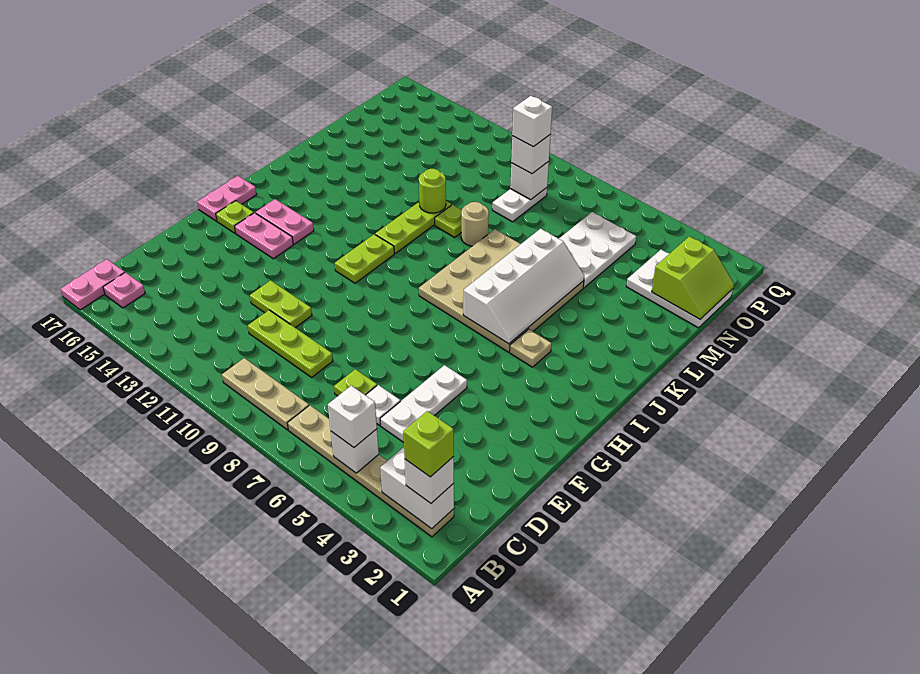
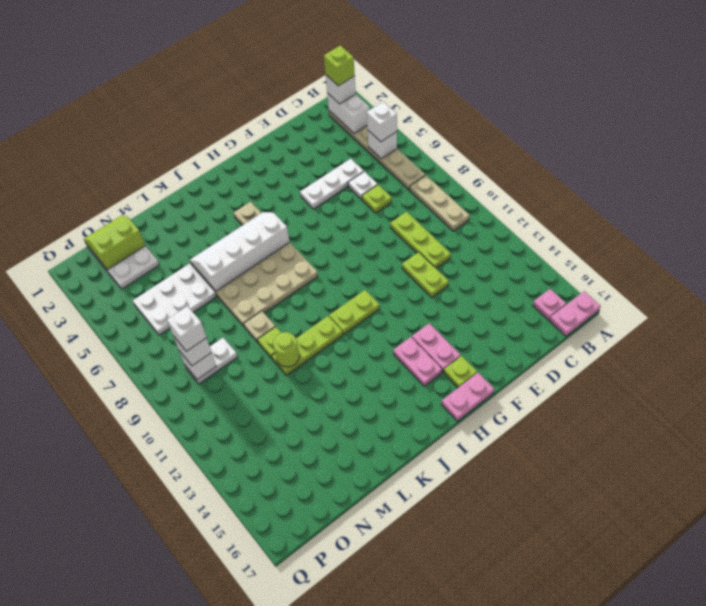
tan 1x1 round brick [461,202,489,246] -> tan 1x1 plate [244,311,275,342]

